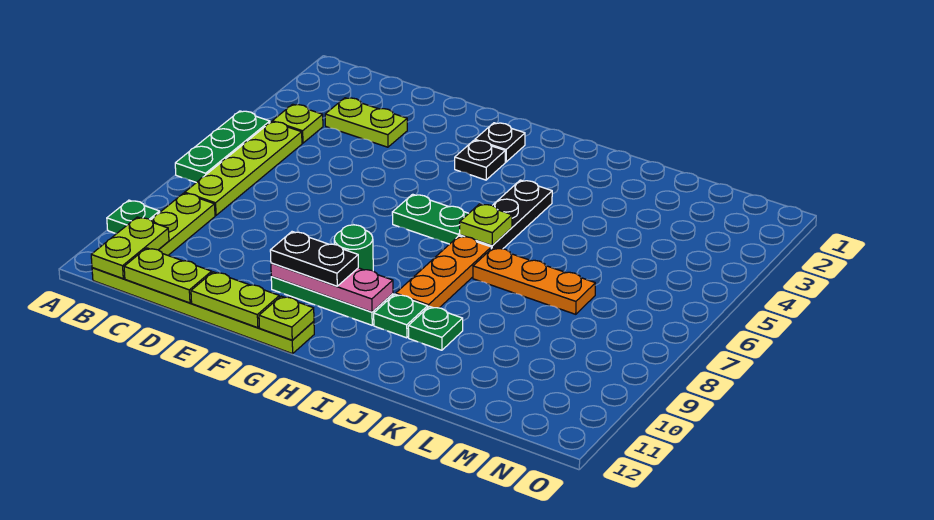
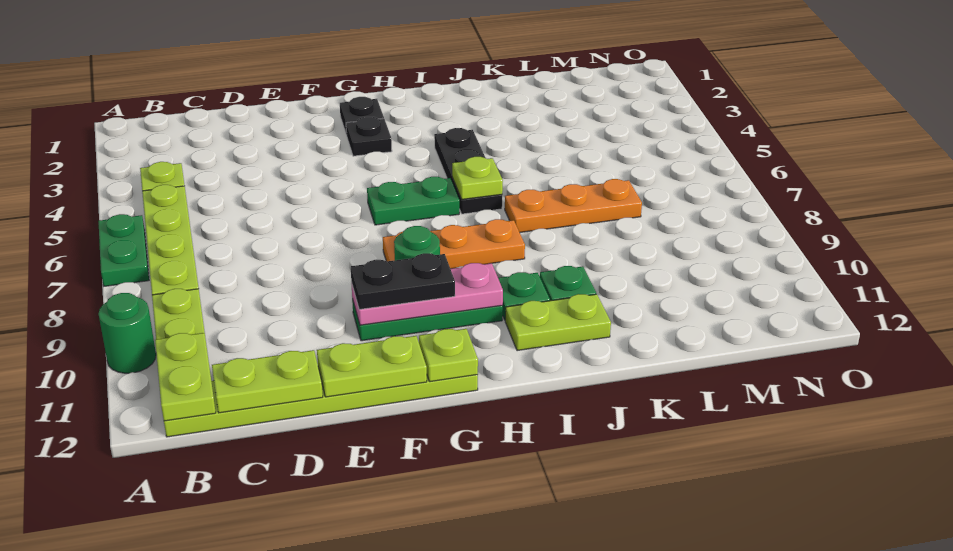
green 1x3 plate [175,111,270,183] -> green 1x2 plate [98,214,149,286]
green 1x1 plate [107,200,160,234] -> green 1x1 round brick [99,293,156,373]
lime 1x2 plate [325,98,407,147] -> lime 1x2 plate moved to [505,294,611,351]
orange 1x3 plate [396,236,491,308] -> orange 1x3 plate turned to [383,219,525,269]

